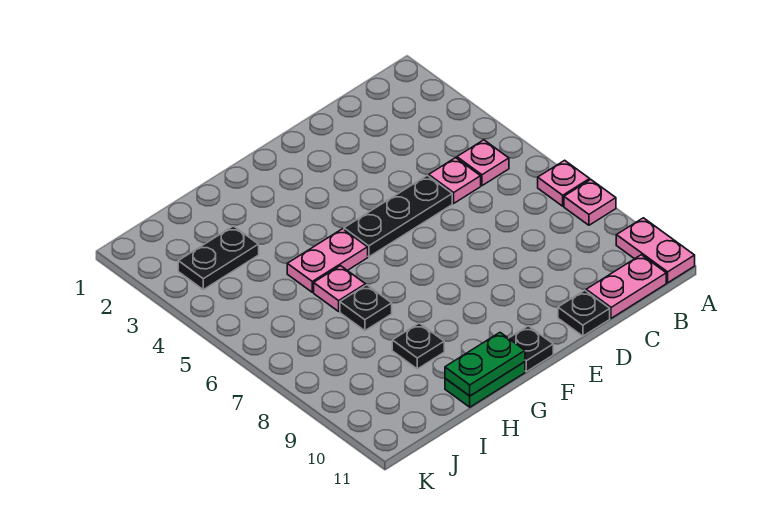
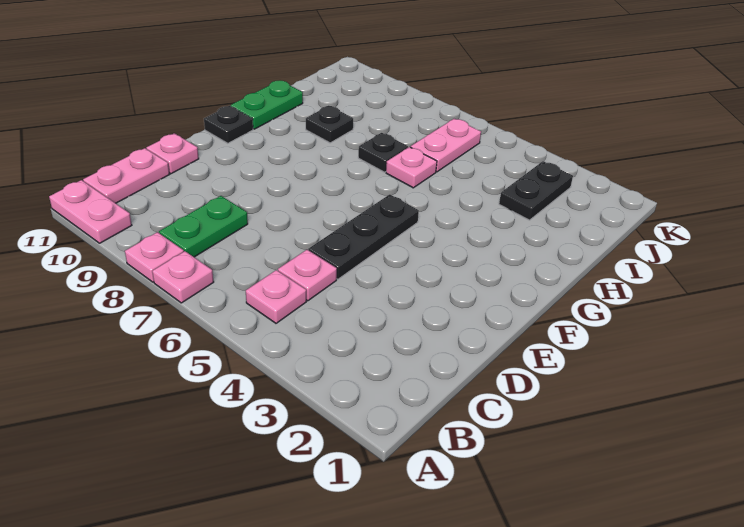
black 1x1 plate [558,290,610,336] -> pink 1x1 plate [146,133,199,174]
pink 1x2 plate [287,229,368,292] -> pink 1x2 plate moved to [411,119,481,172]
green 1x2 plate [445,333,525,396] -> green 1x2 plate moved to [159,196,248,257]

